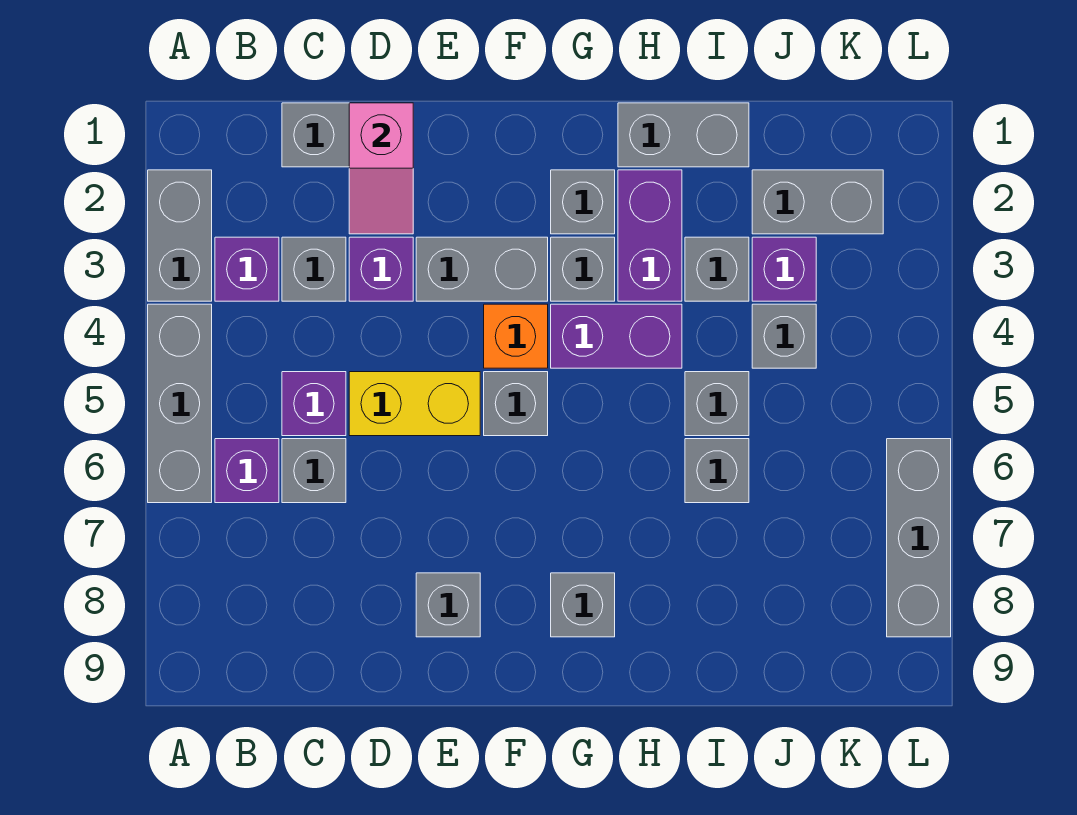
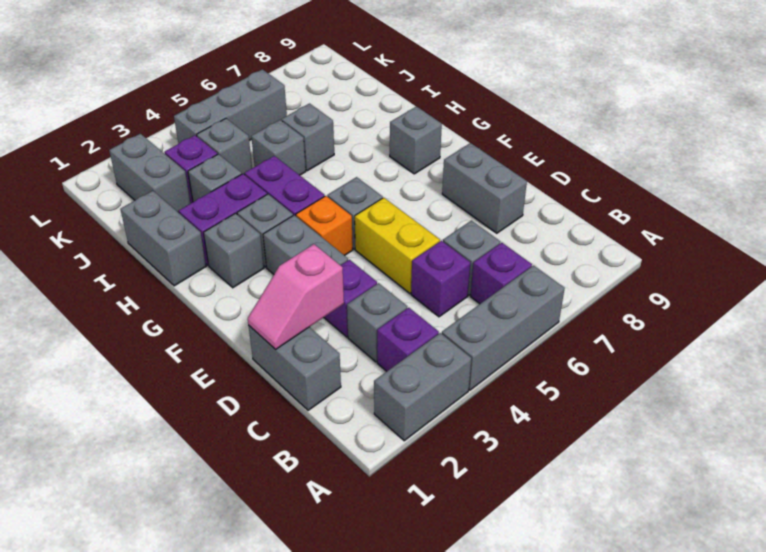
pink 1x2 slope [349,103,413,234] -> pink 1x2 slope turned to [248,244,344,349]
grey 1x1 brick [416,573,480,637] -> grey 1x2 brick [442,143,527,233]
grey 1x3 brick [887,439,951,637] -> grey 1x3 brick moved to [174,69,287,144]

